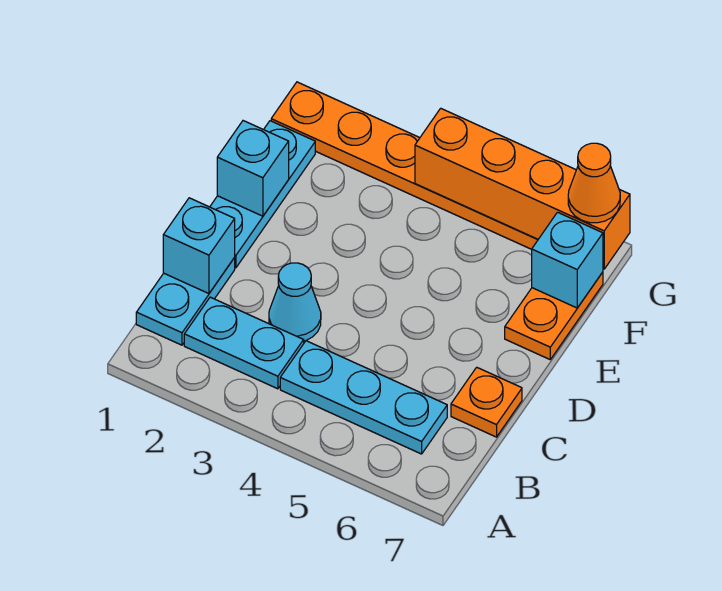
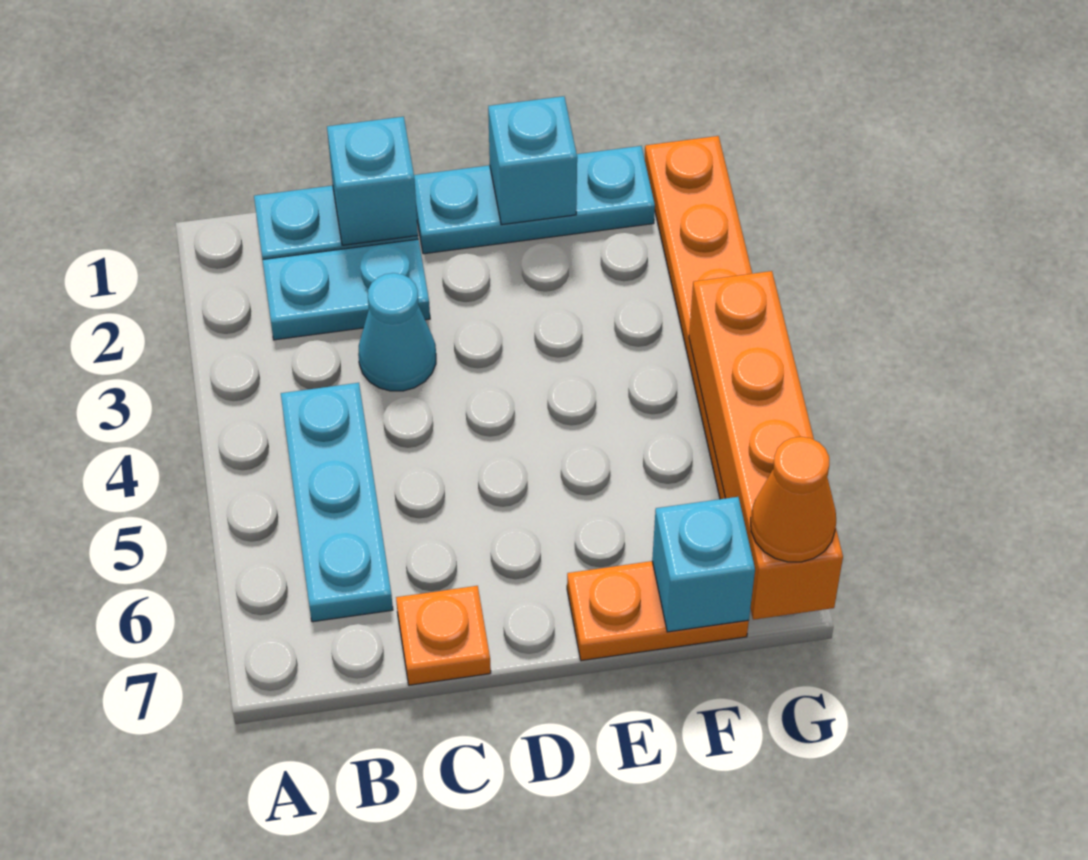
cyan 1x2 plate [184,297,304,389] -> cyan 1x2 plate turned to [263,239,430,340]

